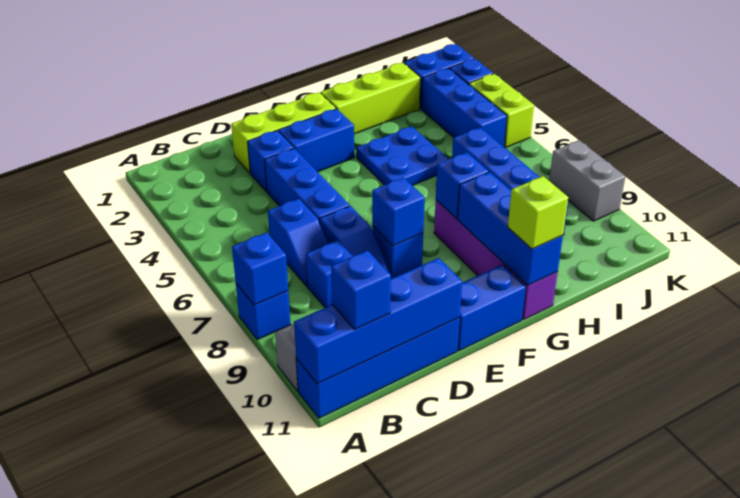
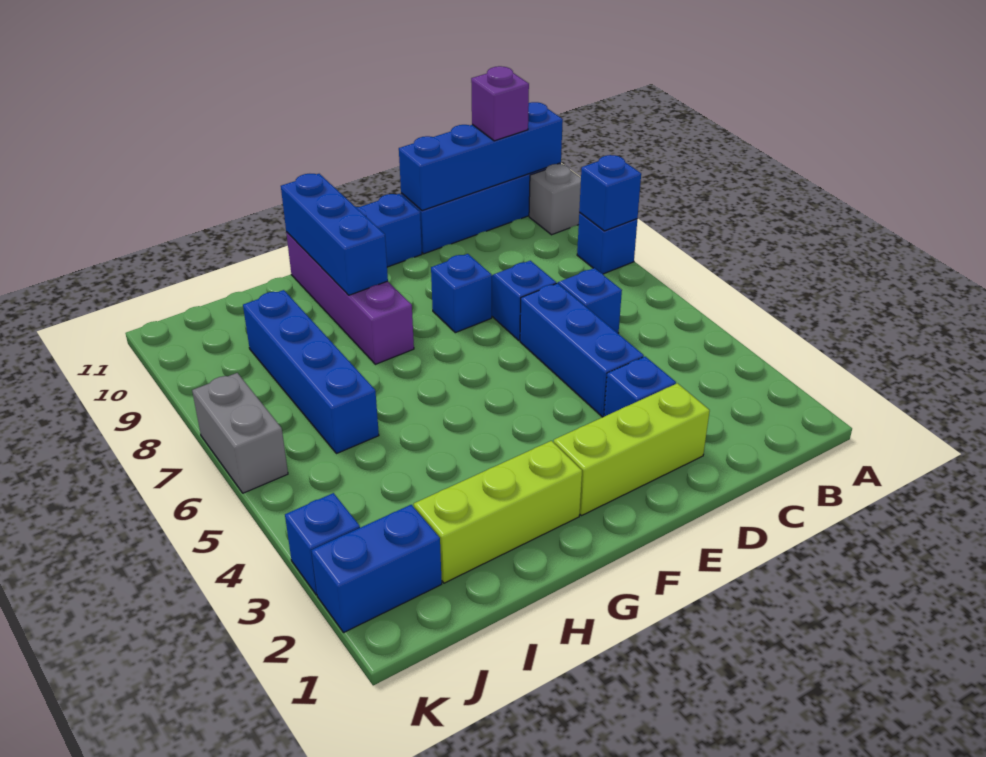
blue 1x1 brick [331,251,391,329] -> purple 1x1 brick [471,66,529,141]
blue 1x1 brick [306,240,352,308] -> none
blue 1x2 brick [279,109,354,172] -> none
blue 1x1 brick [372,178,425,246] -> none
blue 2x2 plate [356,126,449,185] -> none
blue 1x1 brick [436,152,489,219] -> none
lime 1x1 brick [508,176,568,249] -> none
blue 1x3 brick [422,68,507,147] -> none
lime 1x2 brick [469,74,534,148] -> none
grey 1x2 brick [549,140,626,221] -> grey 1x2 brick moved to [192,373,288,493]

